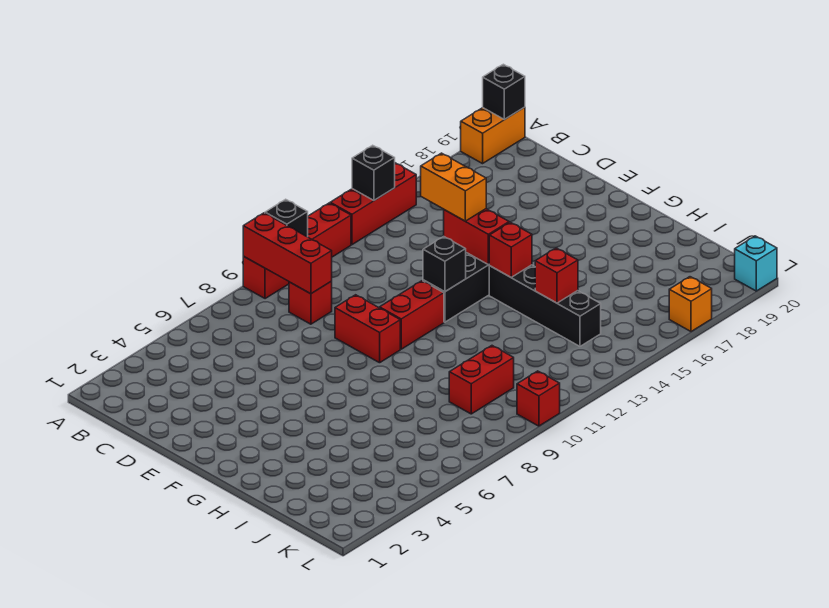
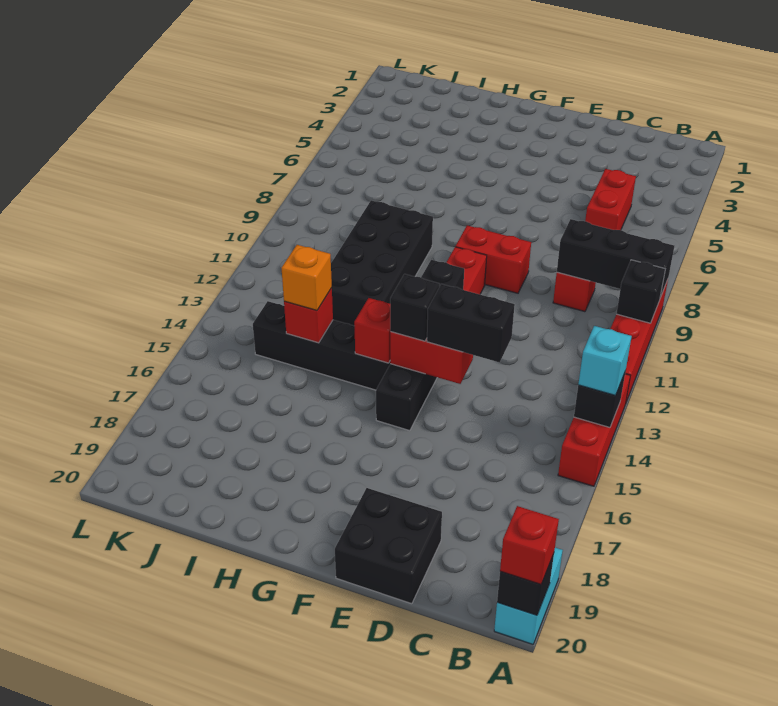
red 1x3 brick [243,213,332,294] -> black 1x3 brick [557,219,674,298]
orange 1x2 brick [461,107,525,164] -> cyan 1x2 brick [494,548,563,644]
orange 1x2 brick [421,153,486,221] -> black 1x2 brick [427,284,515,362]
none -> black 2x2 brick [335,488,442,604]
none -> black 1x1 brick [390,274,439,341]
none -> black 2x4 brick [331,200,433,326]
red 1x2 brick [449,346,514,414] -> red 1x2 brick moved to [585,169,636,230]
red 1x1 brick [517,371,560,426] -> red 1x1 brick moved to [500,506,559,584]
orange 1x1 brick [669,277,712,332] -> orange 1x1 brick moved to [282,245,332,310]
cyan 1x1 brick [735,236,777,291] -> cyan 1x1 brick moved to [578,326,632,396]

